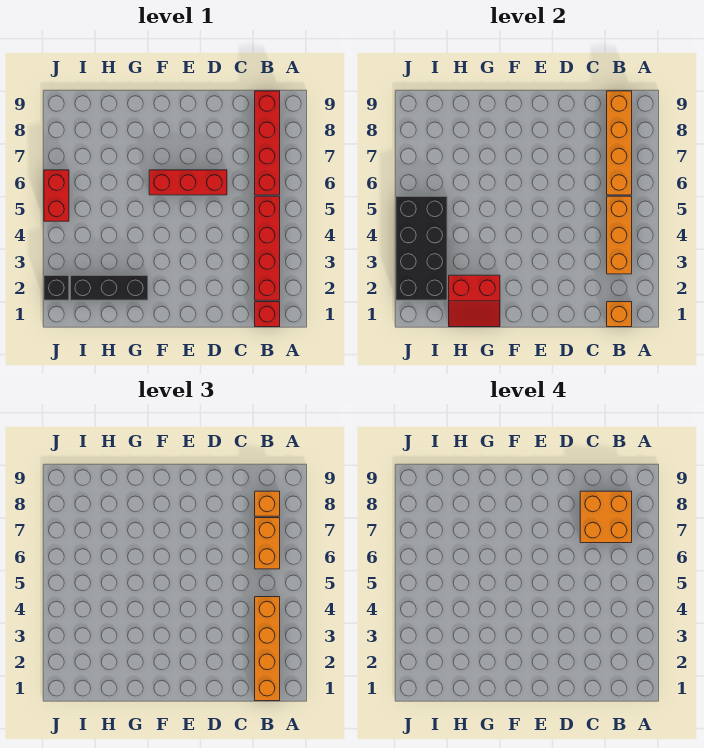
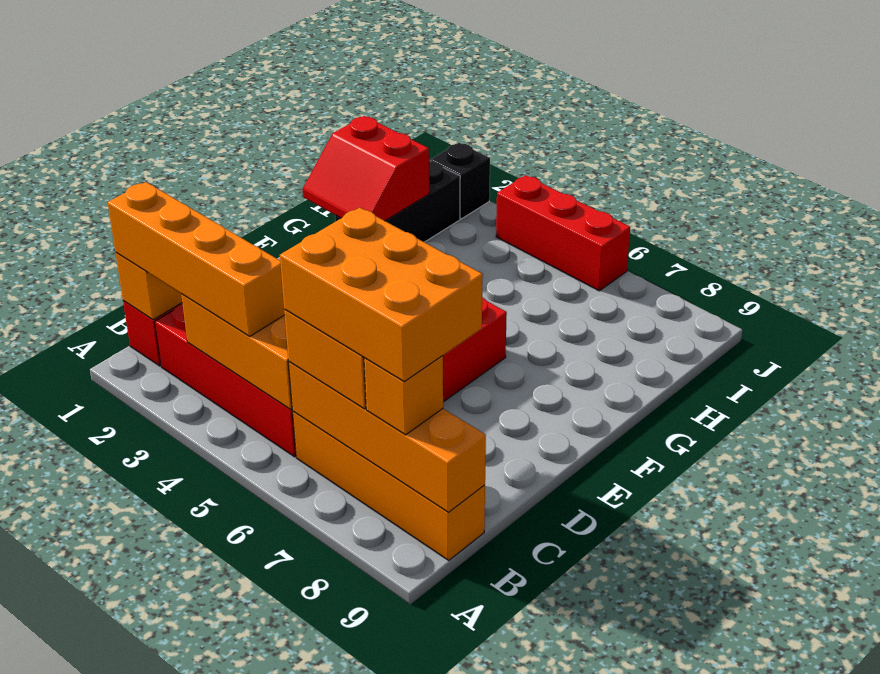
red 1x4 brick [255,91,280,195] -> orange 1x4 brick [293,411,485,560]
orange 2x2 brick [580,491,632,543] -> orange 2x3 brick [280,208,483,382]
red 2x2 slope [449,275,500,327] -> red 2x2 slope turned to [303,116,429,221]
black 2x4 brick [396,196,447,300] -> none
red 1x2 brick [44,170,69,221] -> red 1x3 brick [496,175,630,291]

